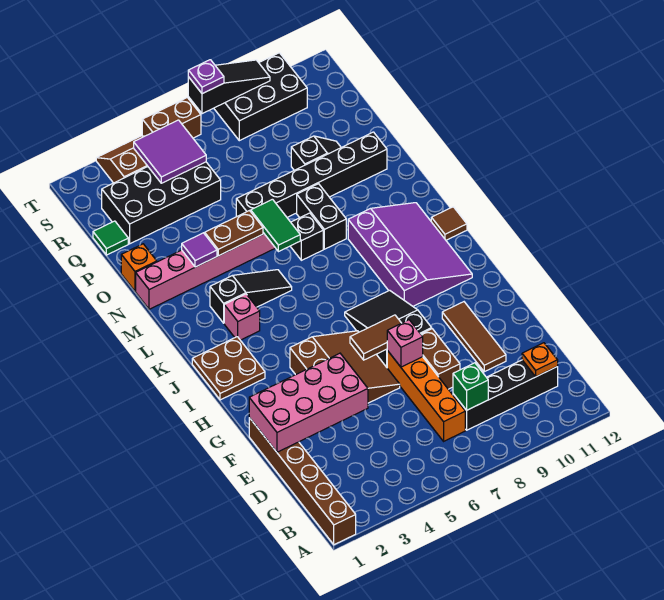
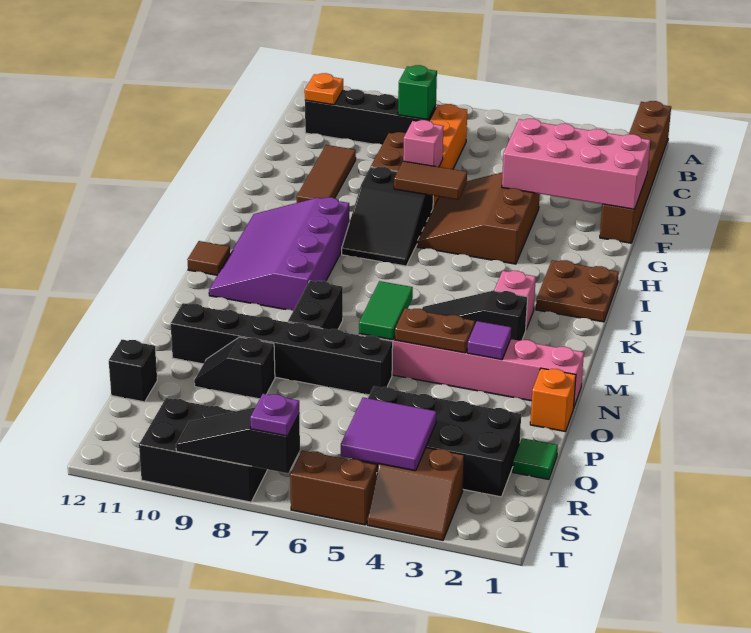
black 1x1 brick [290,213,323,260] -> black 1x1 brick moved to [109,340,157,402]

